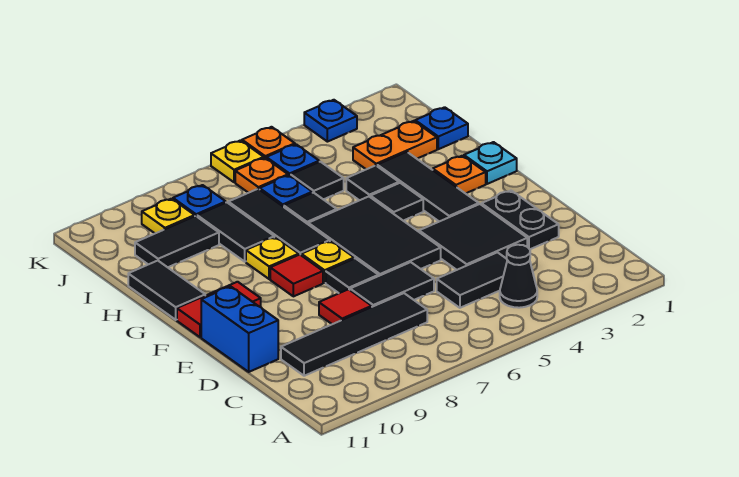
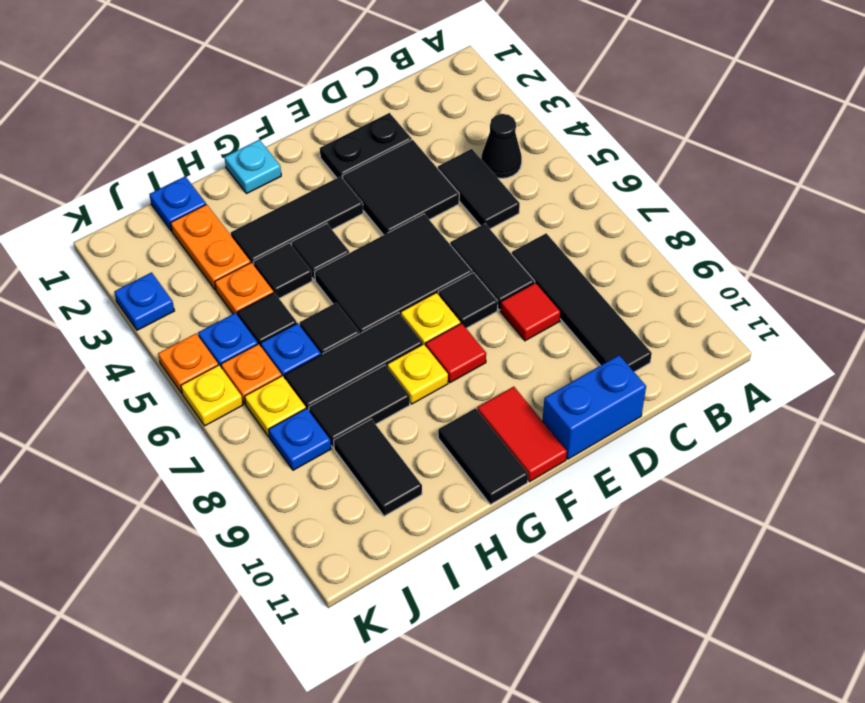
orange 1x1 plate [433,156,486,194] -> orange 1x1 plate moved to [215,263,273,315]
black 1x2 tile [128,261,205,320] -> black 1x2 tile turned to [438,408,528,505]
yellow 1x1 plate [142,199,195,233] -> yellow 1x1 plate moved to [245,376,306,437]

